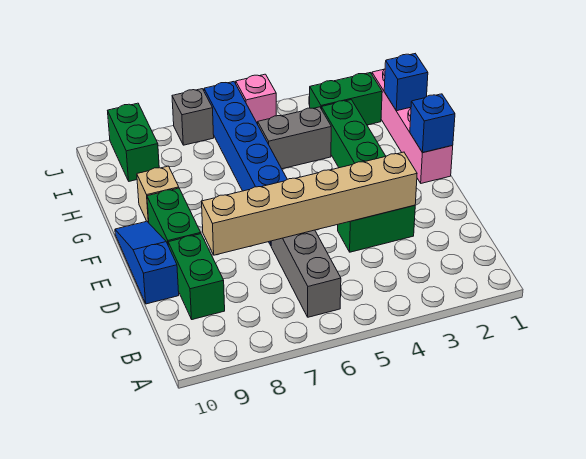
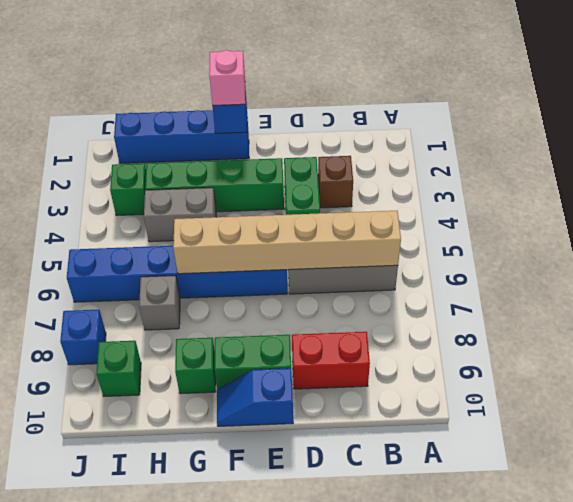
none -> brown 1x1 brick [318,156,353,208]
green 1x2 brick [168,234,225,320] -> red 1x2 brick [292,332,370,389]
tan 1x6 brick [202,152,417,255] -> tan 1x6 brick turned to [173,211,401,274]
blue 1x3 slope [115,221,179,304] -> blue 1x2 slope [217,368,293,426]
pink 1x4 brick [372,69,453,183] -> blue 1x4 brick [114,110,249,164]
tan 1x1 brick [137,166,179,223] -> green 1x1 brick [175,338,216,394]
blue 1x1 brick [384,54,428,111] -> blue 1x1 brick moved to [60,310,106,365]
grey 1x2 brick [258,107,331,169] -> grey 1x2 brick turned to [144,188,216,242]
green 1x2 brick [310,73,382,125] -> green 1x1 brick [110,163,146,216]
green 1x2 brick [108,103,159,181] -> green 1x1 brick [96,341,141,396]
pink 1x1 brick [236,74,276,124] -> pink 1x1 brick moved to [209,50,246,106]
grey 1x1 brick [172,89,214,145] -> grey 1x1 brick moved to [139,276,180,330]

